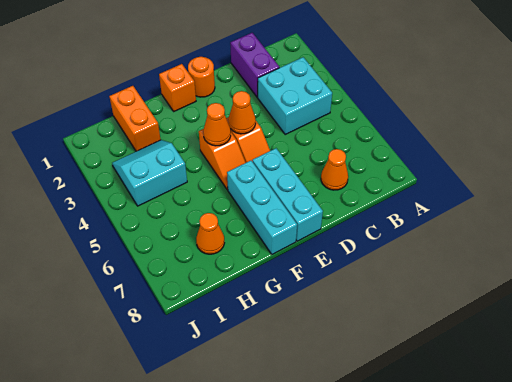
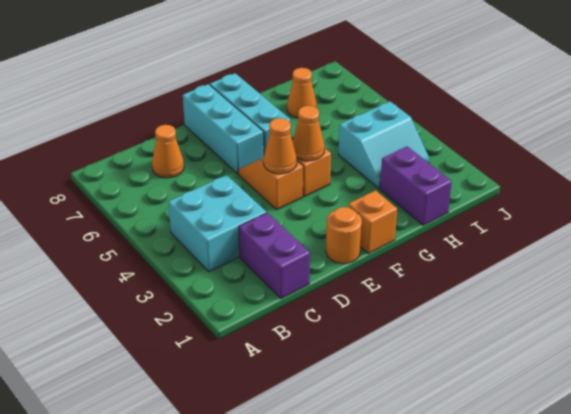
orange 1x2 brick [109,86,161,151] -> purple 1x2 brick [380,146,452,225]

